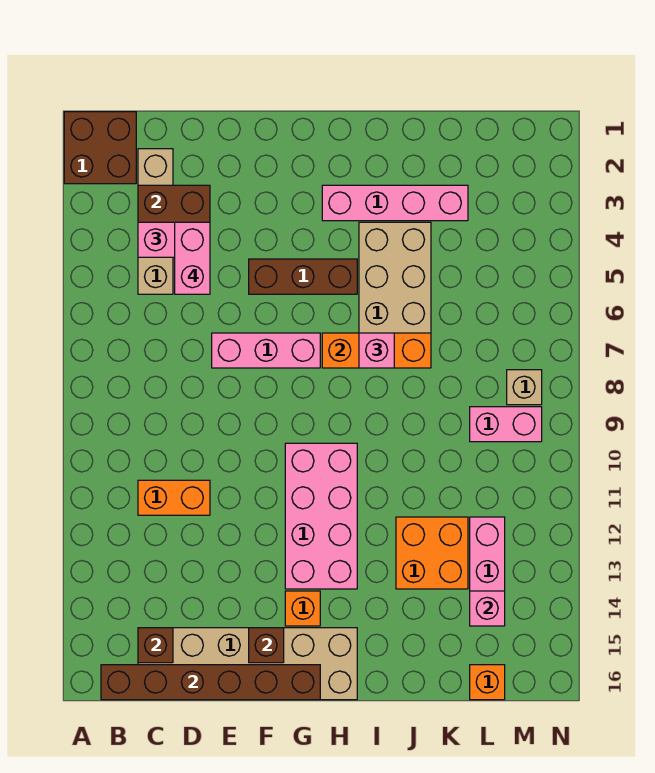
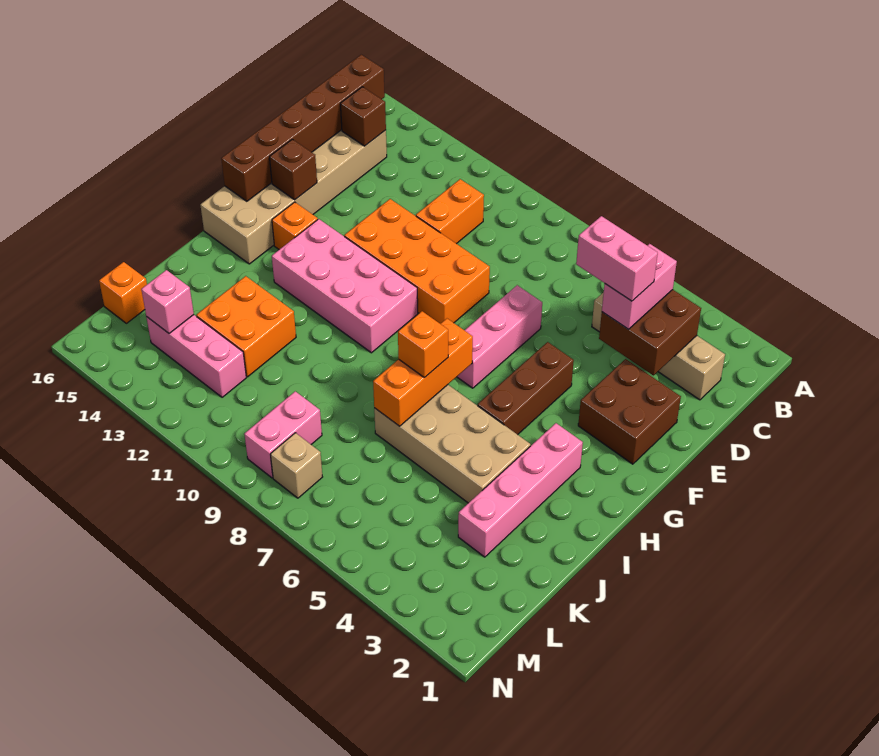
brown 2x2 brick [64,112,136,184] -> brown 2x2 brick moved to [578,359,681,464]
none -> orange 2x4 brick [344,199,490,324]
pink 1x1 brick [359,333,394,368] -> orange 1x1 brick [398,311,448,378]

